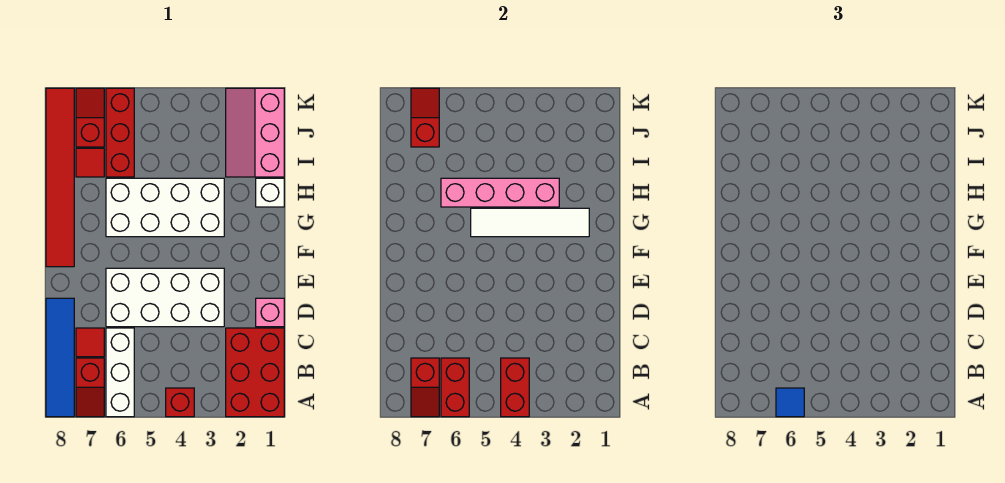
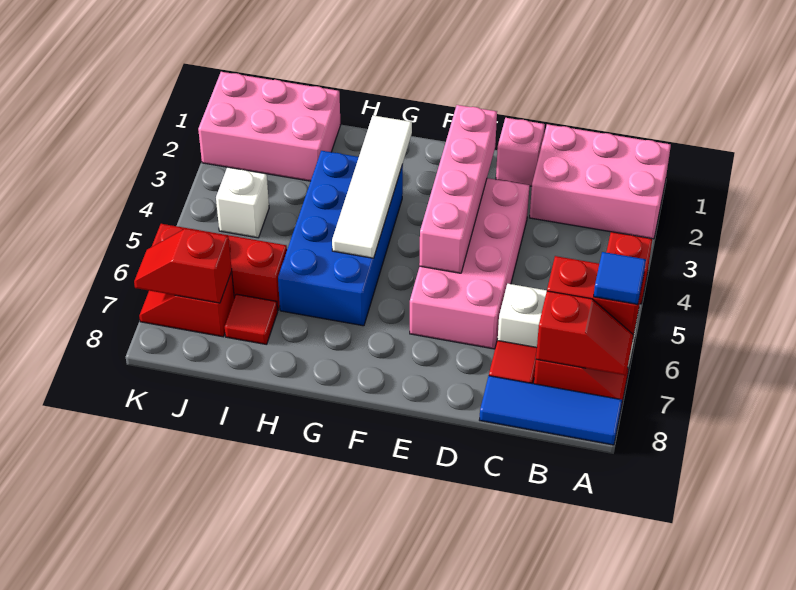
red 2x3 brick [226,328,284,417] -> pink 2x3 brick [530,124,671,239]
red 1x2 brick [501,358,529,417] -> none
blue 1x4 tile [46,298,74,417] -> blue 1x3 tile [480,376,622,445]
white 2x4 brick [106,268,224,327] -> pink 2x4 brick [410,178,530,349]
red 1x6 tile [46,88,74,267] -> none
white 2x4 brick [106,178,224,237] -> blue 2x4 brick [278,151,403,326]
white 1x1 brick [256,178,284,207] -> white 1x1 brick moved to [216,167,269,238]
pink 1x4 brick [441,178,559,207] -> pink 1x4 brick moved to [419,105,497,273]
pink 2x3 slope [226,88,284,177] -> pink 2x3 brick [198,72,341,181]

